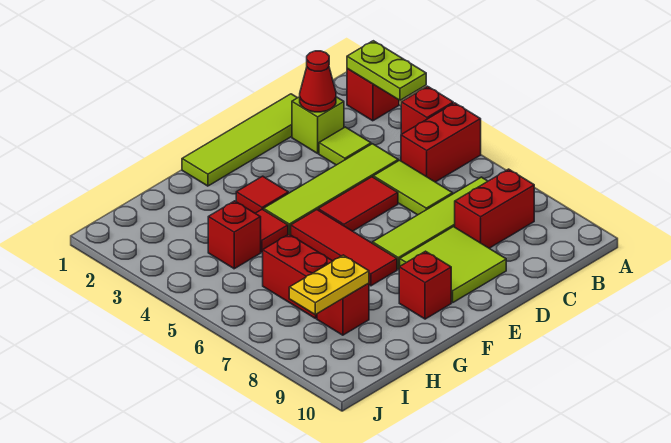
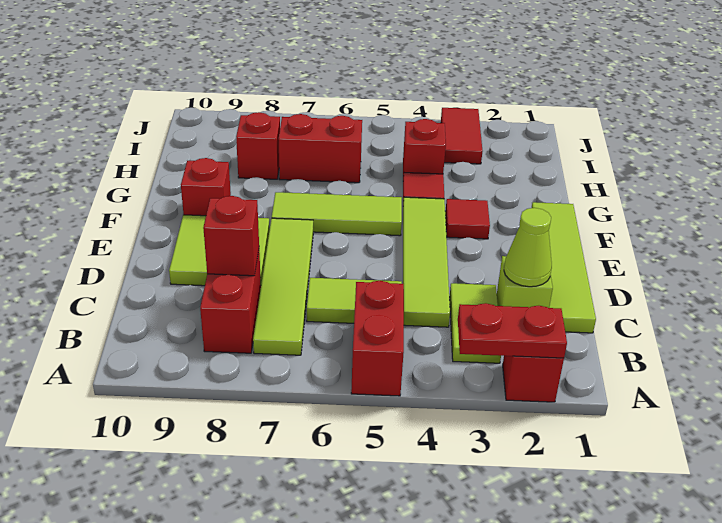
lime 1x2 plate [347,41,426,100] -> red 1x2 plate [458,303,567,358]
red 1x1 brick [401,86,453,134] -> red 1x1 brick moved to [203,196,259,276]
red 1x1 cone [300,51,336,112] -> lime 1x1 cone [504,208,552,287]
lime 1x1 tile [319,127,371,165] -> lime 1x2 tile [449,283,501,363]
red 1x2 tile [318,177,398,231] -> red 1x2 tile moved to [441,108,483,164]
red 1x3 tile [291,210,397,286] -> lime 1x3 tile [272,192,402,236]
yellow 1x2 plate [289,255,369,315] -> none

